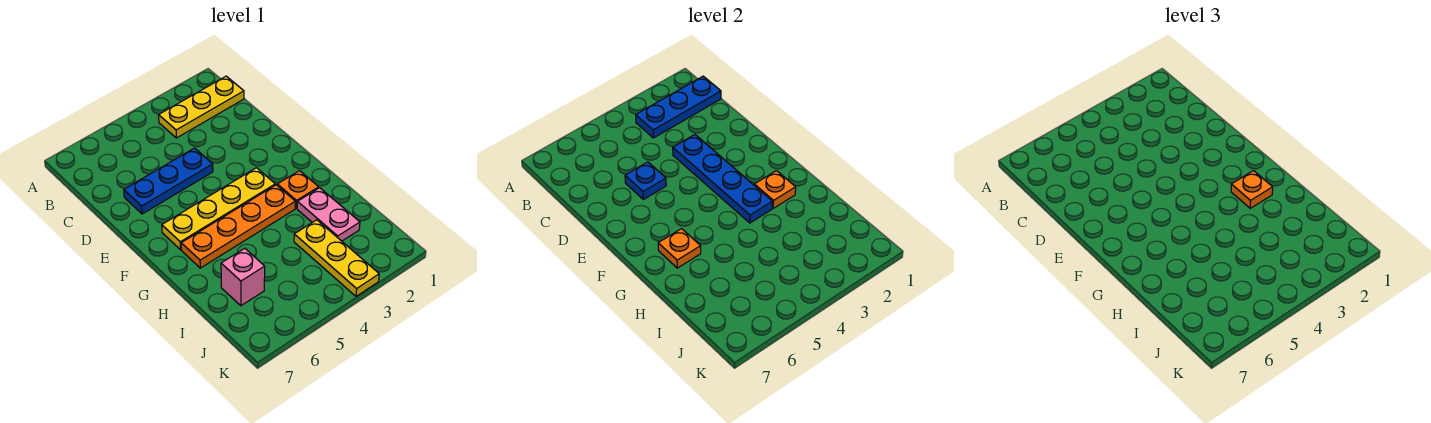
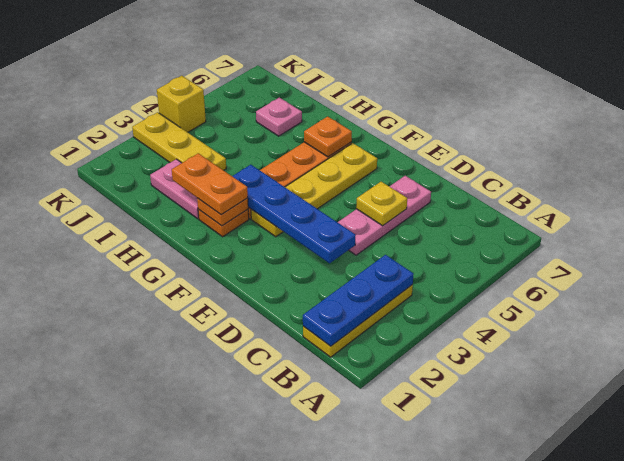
blue 1x3 plate [124,148,213,214] -> pink 1x3 plate [338,176,431,255]
blue 1x1 plate [625,162,666,199] -> yellow 1x1 plate [356,182,407,226]
orange 1x1 plate [1231,171,1273,208] -> orange 1x2 plate [172,153,248,215]
pink 1x1 brick [221,248,265,306] -> pink 1x1 plate [256,98,302,136]
none -> yellow 1x1 brick [157,76,206,132]

